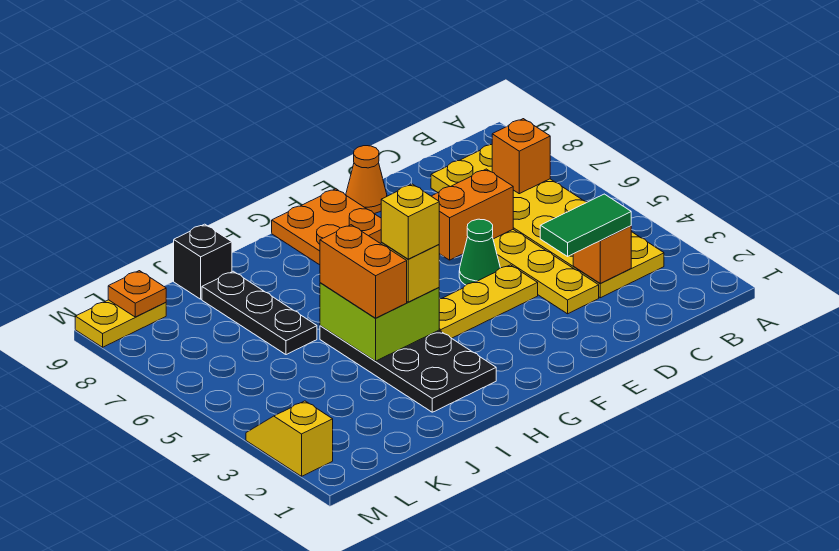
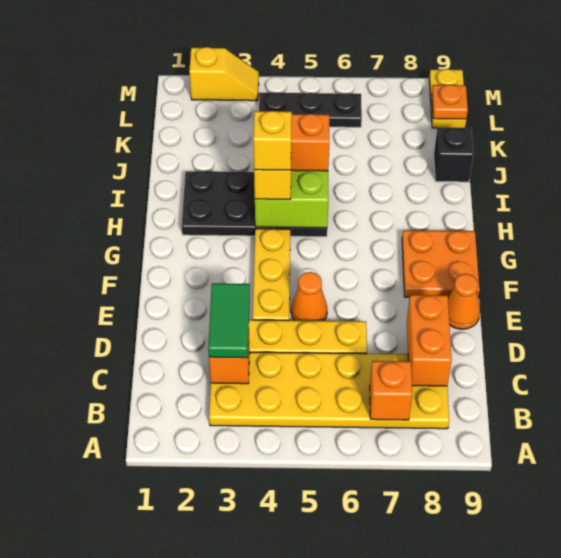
orange 1x2 brick [432,169,513,260] -> orange 1x2 brick moved to [407,295,452,386]
green 1x1 cone [459,219,500,285] -> orange 1x1 cone [291,272,327,321]
black 1x3 plate [202,271,317,355] -> black 1x3 plate moved to [259,92,362,127]

